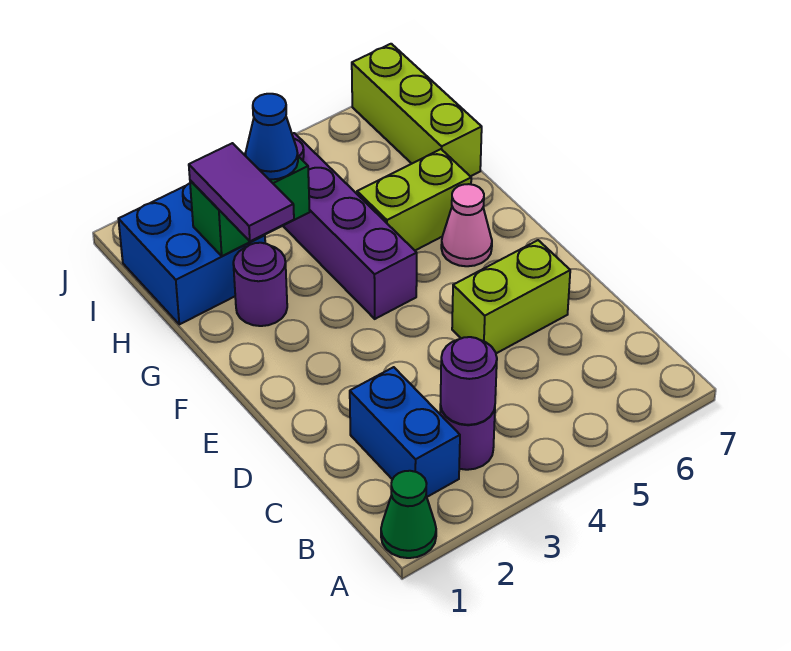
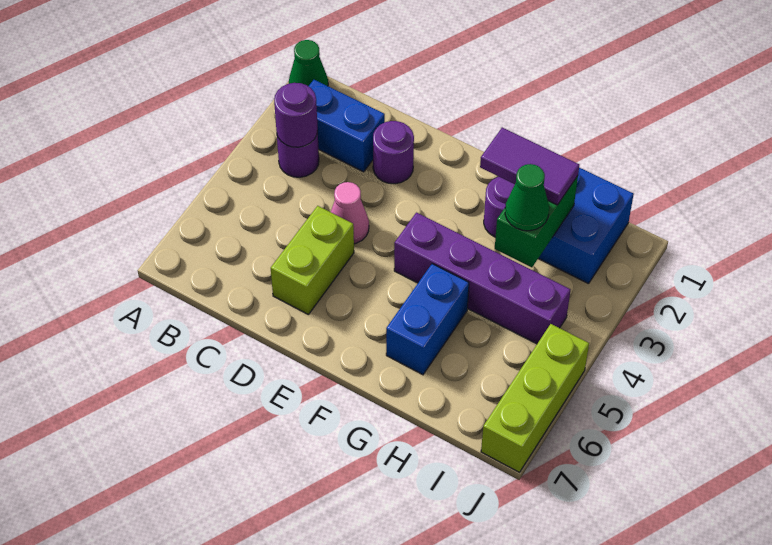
none -> purple 1x1 round brick [373,121,414,184]
pink 1x1 cone [441,184,492,266] -> pink 1x1 cone moved to [331,182,369,244]
lime 1x2 brick [357,149,471,250] -> blue 1x2 brick [386,264,469,375]
blue 1x1 cone [245,94,298,180] -> green 1x1 cone [505,164,549,231]
lime 1x3 brick [352,44,482,176] -> lime 1x3 brick turned to [481,324,589,472]

